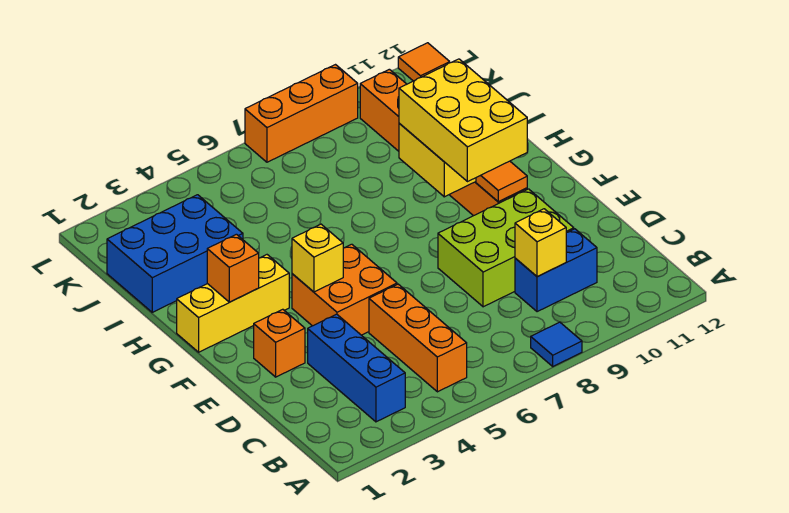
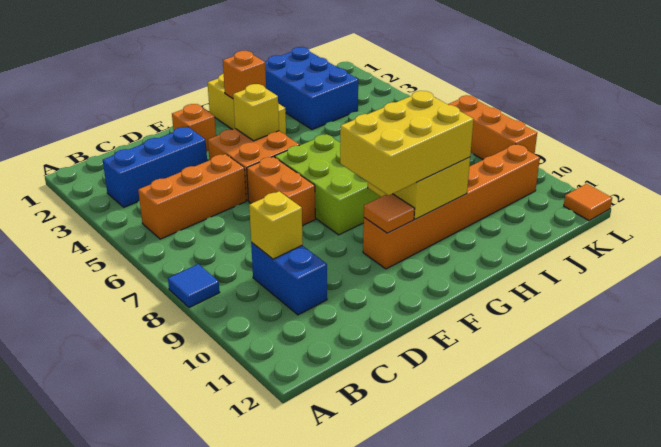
lime 2x3 brick [438,189,574,307] -> lime 2x3 brick moved to [275,134,381,235]
none -> orange 1x2 brick [247,157,315,226]

